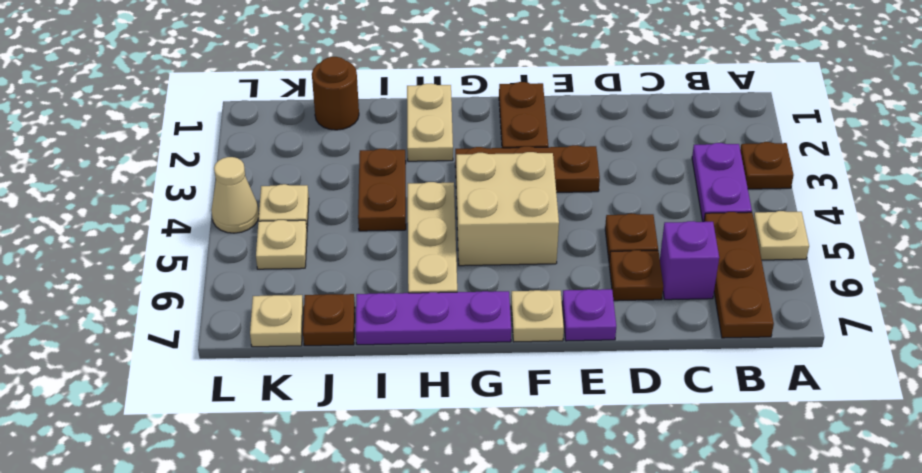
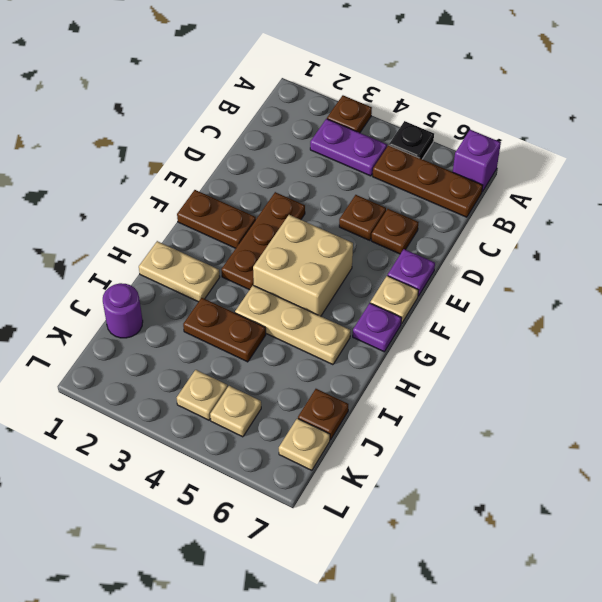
tan 1x1 plate [754,211,809,260] -> black 1x1 plate [389,121,434,159]
purple 1x1 brick [660,221,719,300] -> purple 1x1 brick moved to [453,130,501,192]
purple 1x3 plate [356,291,511,345] -> purple 1x1 plate [353,303,402,352]
brown 1x1 round brick [312,57,359,130] -> purple 1x1 round brick [103,283,143,338]
tan 1x1 cone [211,157,259,233] -> none

